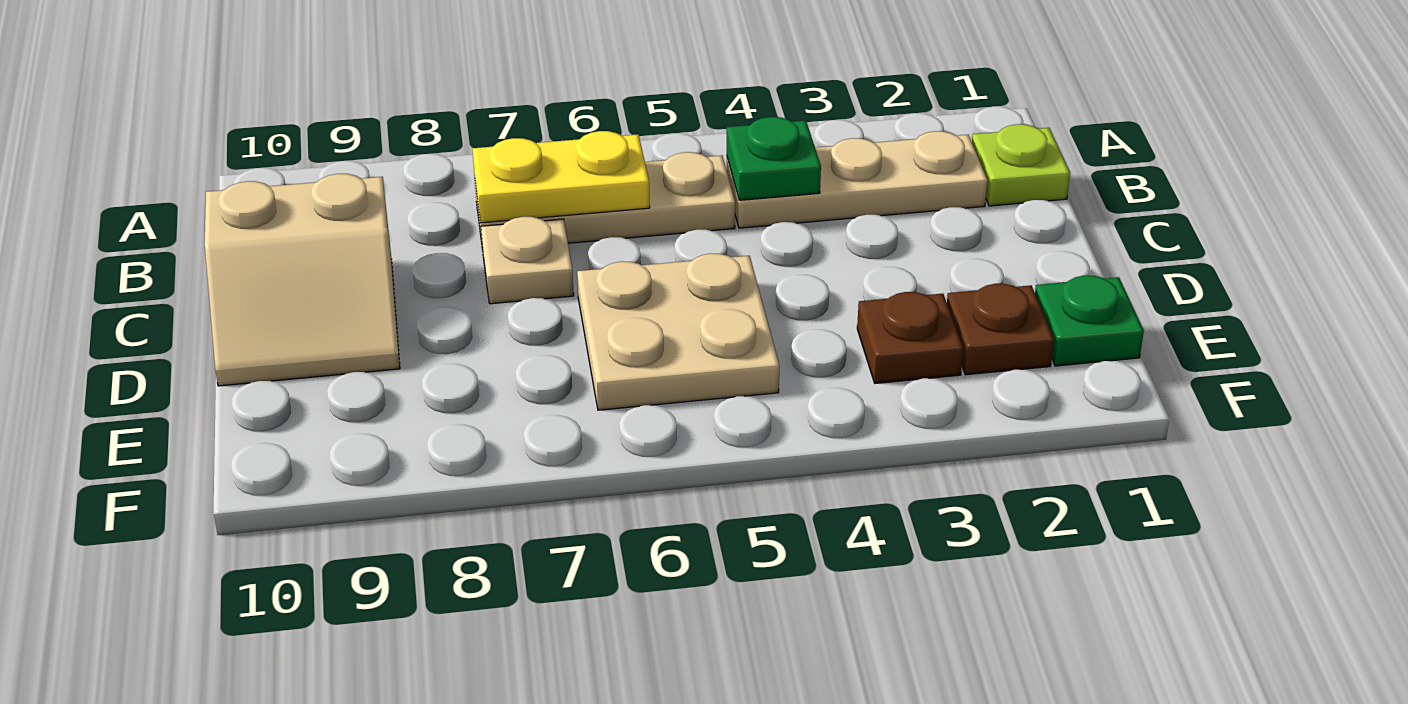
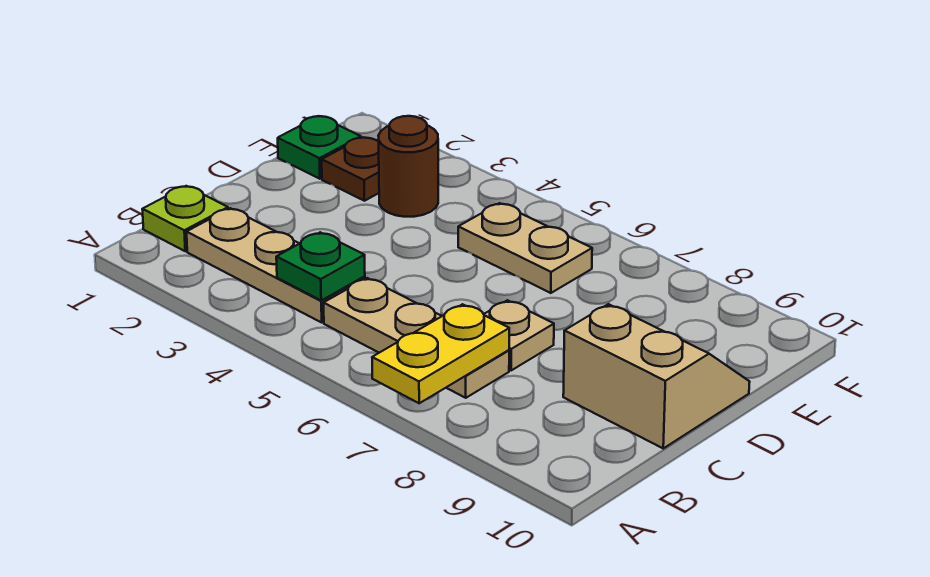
yellow 1x2 plate [473,131,650,223] -> yellow 1x2 plate turned to [372,304,509,403]
tan 2x2 plate [577,253,779,410] -> tan 1x2 plate [458,203,592,293]
brown 1x1 plate [857,292,963,383] -> brown 1x1 round brick [378,116,438,217]

